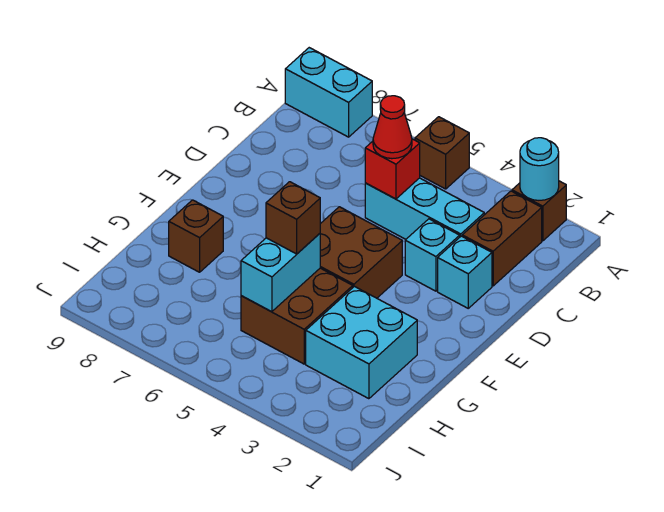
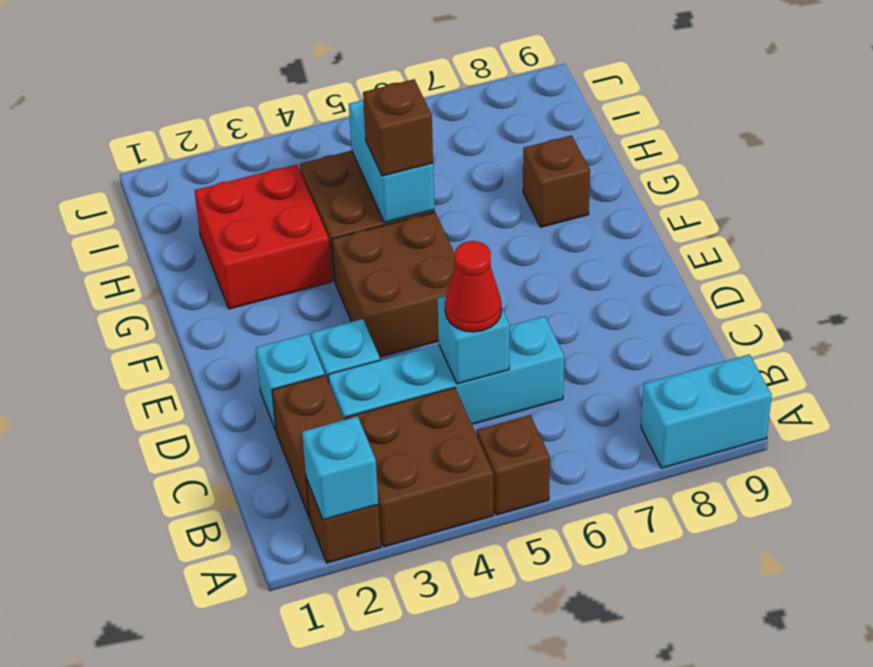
cyan 1x1 round brick [520,138,559,200] -> cyan 1x1 brick [302,416,378,520]
none -> brown 2x2 brick [346,387,493,547]
cyan 1x3 brick [365,178,484,239] -> cyan 1x4 brick [328,316,564,424]
red 1x1 brick [365,139,420,199] -> cyan 1x1 brick [438,296,510,384]
cyan 2x2 brick [306,286,417,399] -> red 2x2 brick [194,164,332,309]

